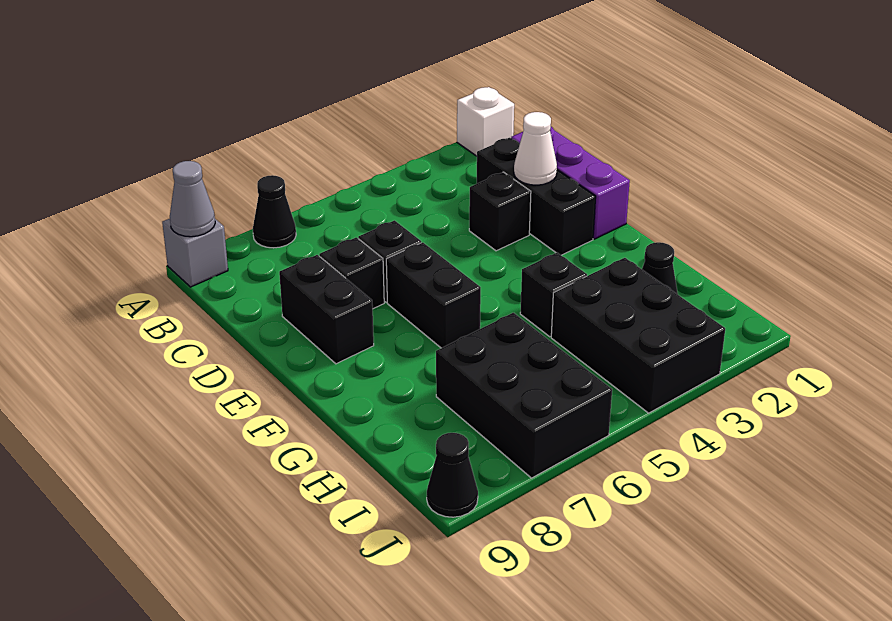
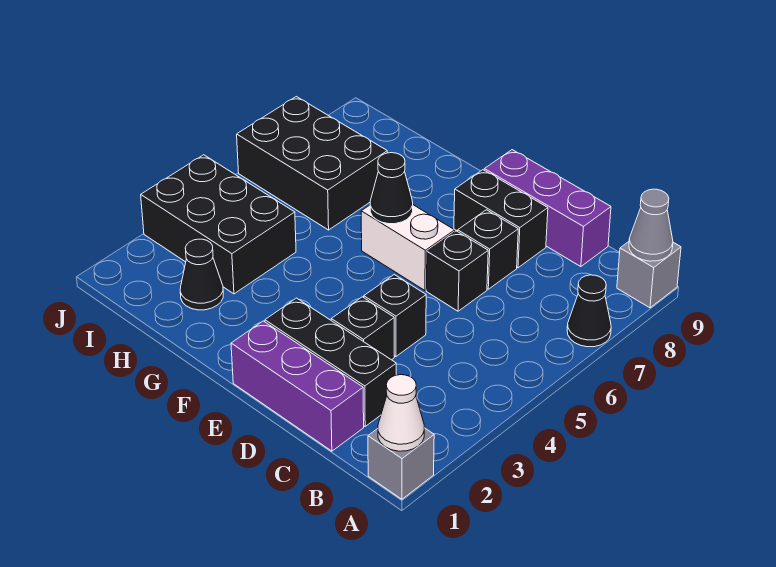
white 1x1 brick [457,87,514,156] -> grey 1x1 brick [368,428,434,499]
none -> purple 1x3 brick [484,150,611,267]
white 1x1 cone [514,112,557,185] -> white 1x1 cone moved to [378,375,424,451]
black 1x2 brick [386,242,481,348] -> white 1x2 brick [361,205,455,290]
black 1x1 brick [520,253,587,337] -> black 1x1 brick moved to [364,275,426,357]
black 1x1 cone [427,433,478,517] -> black 1x1 cone moved to [370,153,413,224]

